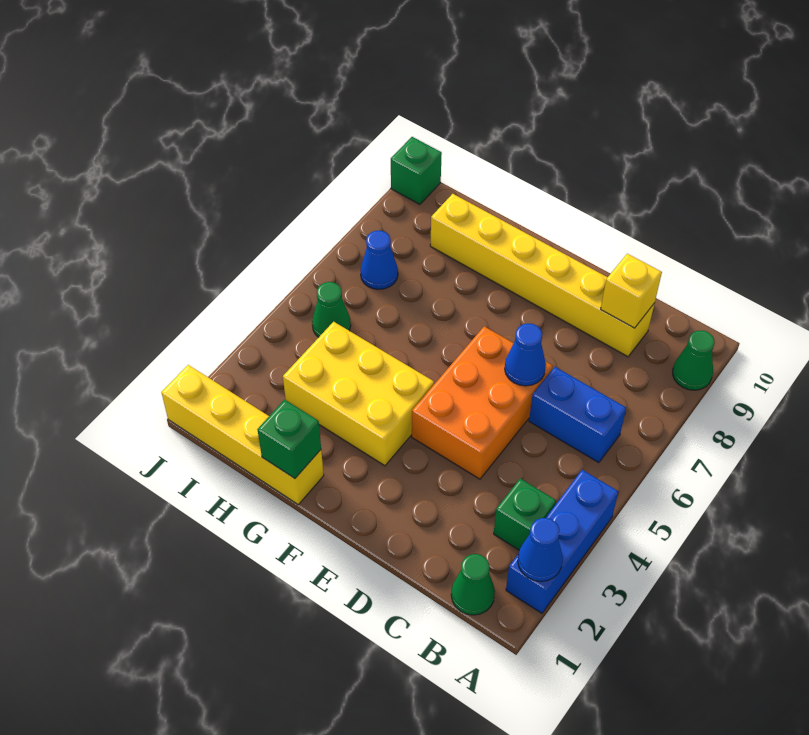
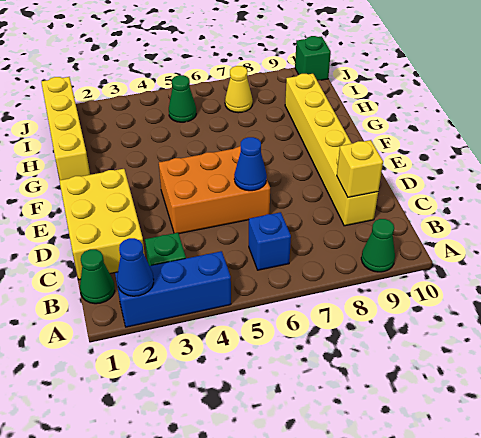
blue 1x2 brick [529,367,626,463] -> blue 1x1 brick [249,212,291,270]
yellow 2x3 brick [283,322,434,466] -> yellow 2x3 brick moved to [59,169,145,280]
green 1x1 brick [257,400,321,478] -> none
blue 1x1 cone [361,230,398,289] -> yellow 1x1 cone [225,66,253,113]

